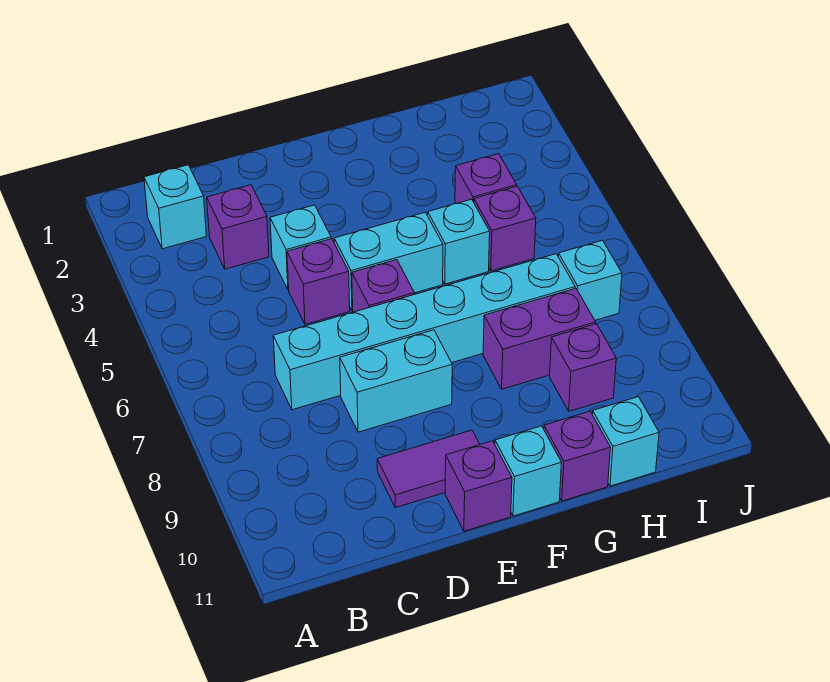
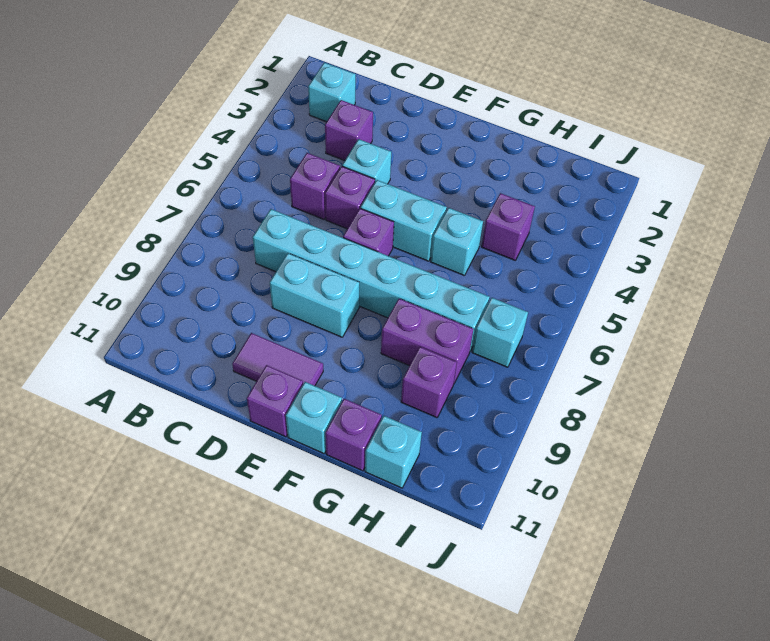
purple 1x1 brick [474,186,536,271] -> purple 1x1 brick moved to [290,153,340,219]

